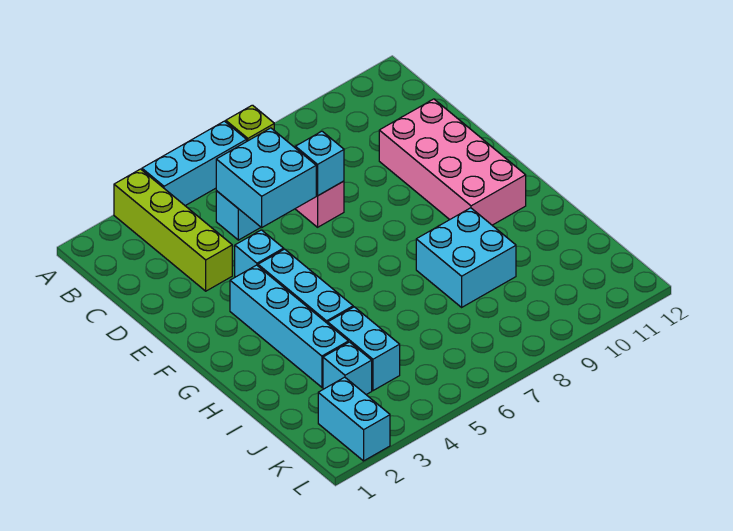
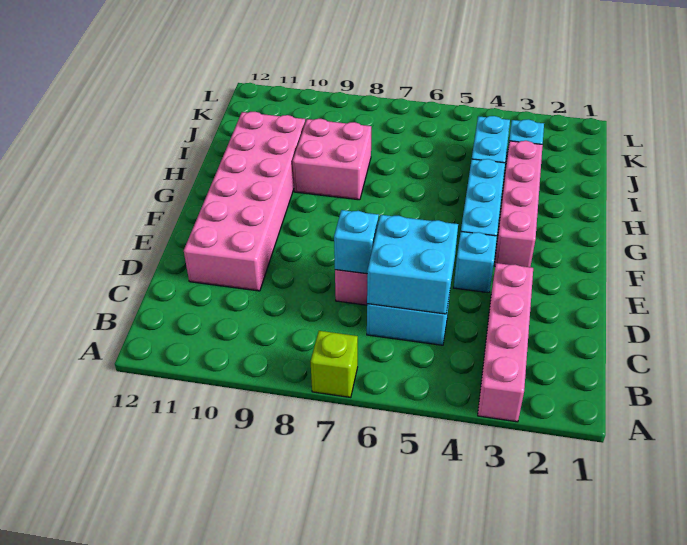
lime 1x4 brick [114,169,232,291] -> pink 1x4 brick [478,263,533,422]
cyan 1x3 brick [142,121,247,206] -> none
pink 2x4 brick [379,99,526,225] -> pink 2x6 brick [184,112,305,291]
cyan 1x4 brick [230,265,348,387] -> pink 1x4 brick [494,141,543,267]
cyan 2x2 brick [416,208,516,307] -> pink 2x2 brick [293,119,371,200]
cyan 1x2 brick [318,377,390,461] -> none

